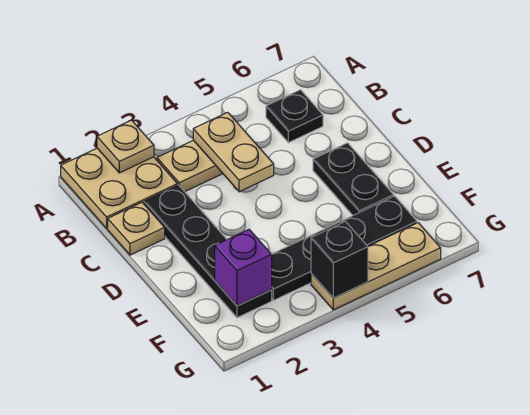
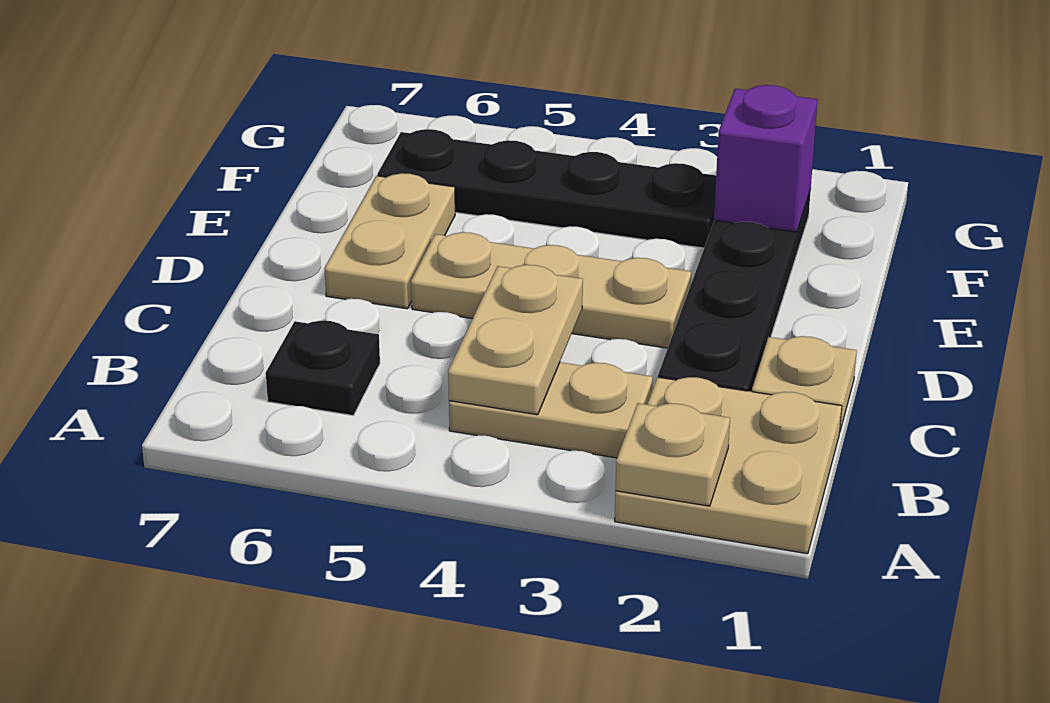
black 1x2 plate [313,143,394,215] -> tan 1x2 plate [325,173,455,309]
tan 1x3 plate [311,223,441,310] -> tan 1x3 plate moved to [411,232,691,348]
black 1x1 brick [311,222,368,298] -> none

